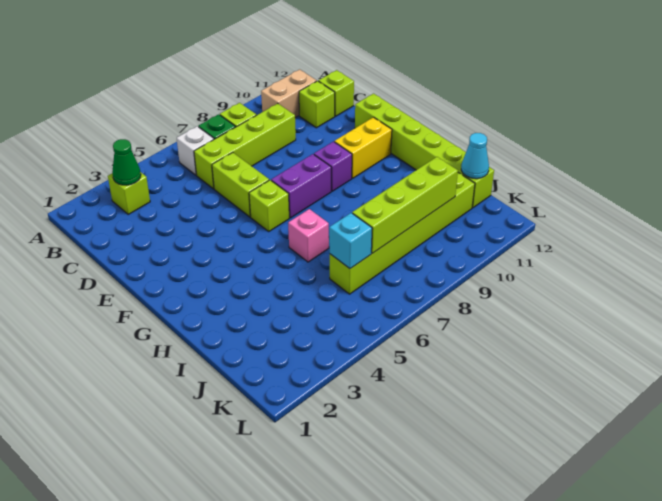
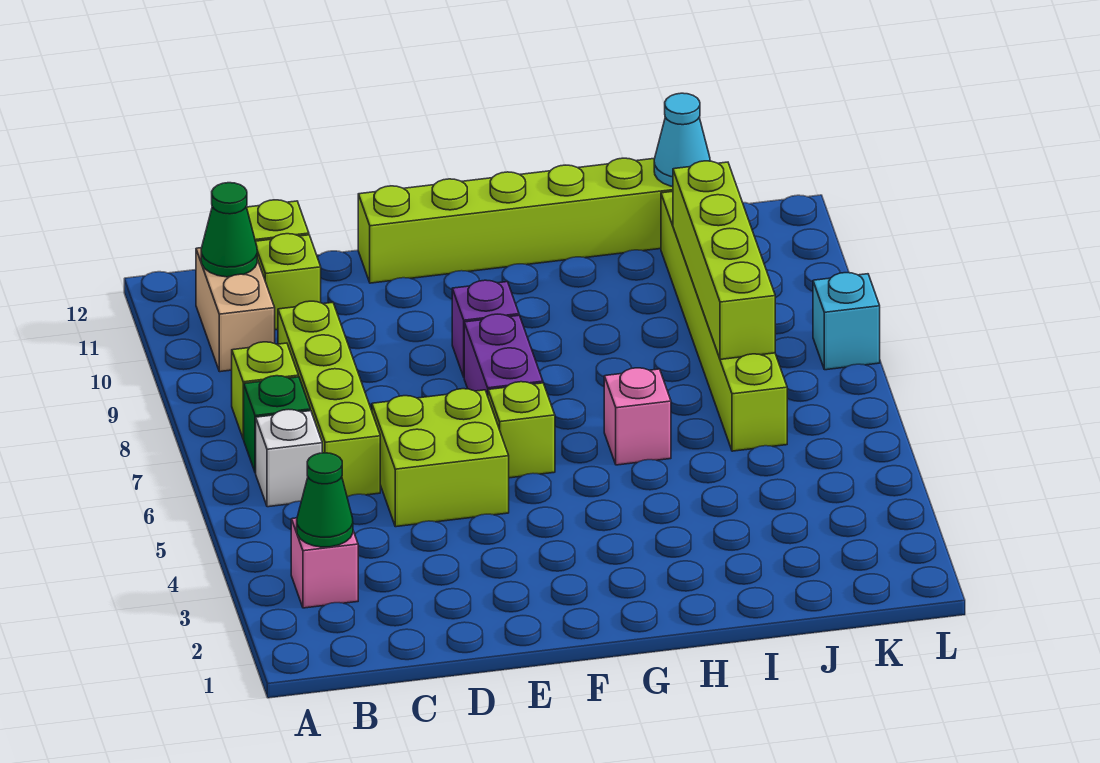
lime 1x1 brick [108,173,150,214] -> pink 1x1 brick [291,518,358,608]
none -> green 1x1 cone [201,183,257,277]
lime 1x2 brick [212,152,269,217] -> lime 2x2 brick [372,389,509,527]
yellow 1x2 brick [334,117,392,178] -> none
cyan 1x1 brick [329,213,372,269] -> cyan 1x1 brick moved to [813,273,880,370]

